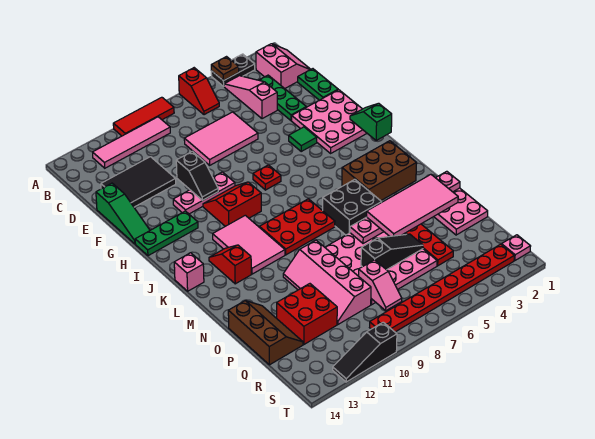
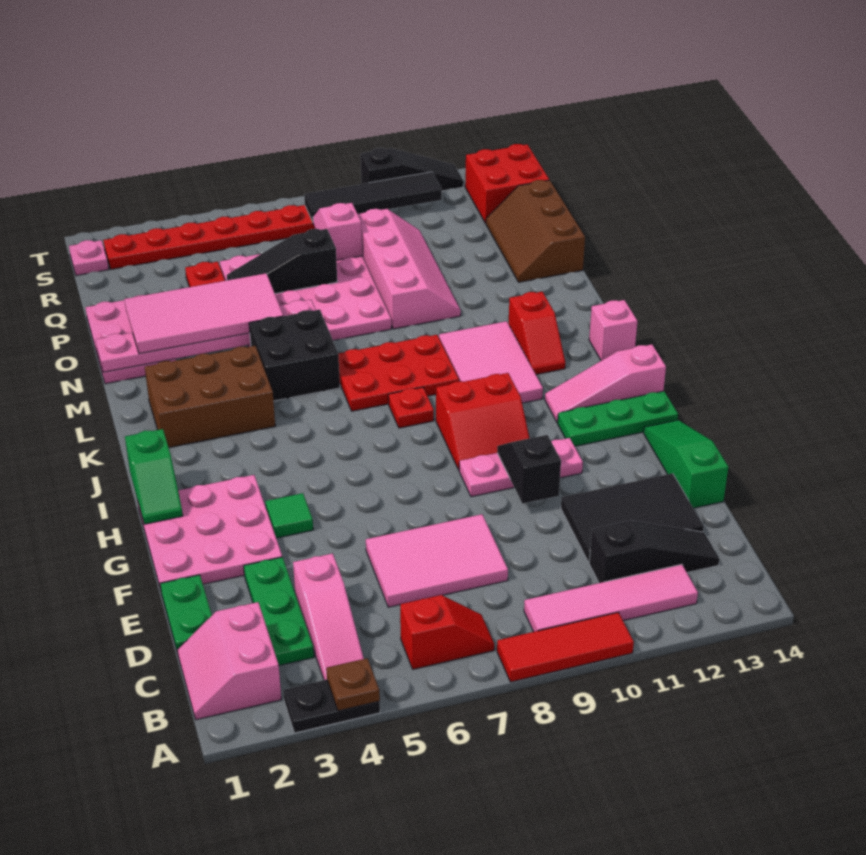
red 1x2 slope [179,68,219,115] -> red 1x2 slope turned to [400,595,494,669]
none -> black 1x3 slope [589,520,720,583]
red 1x1 plate [253,165,281,190] -> red 1x1 plate moved to [388,387,434,428]
none -> pink 1x3 slope [545,344,666,423]
red 2x2 brick [277,284,337,344] -> red 2x2 brick moved to [465,144,549,223]
none -> black 1x4 tile [304,172,442,222]

